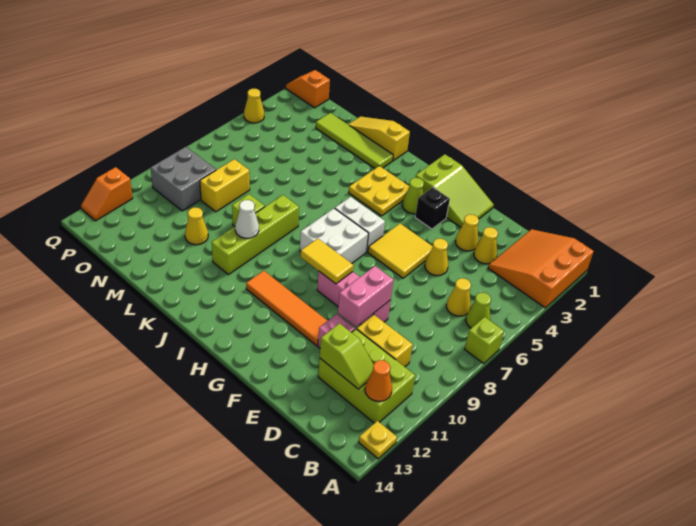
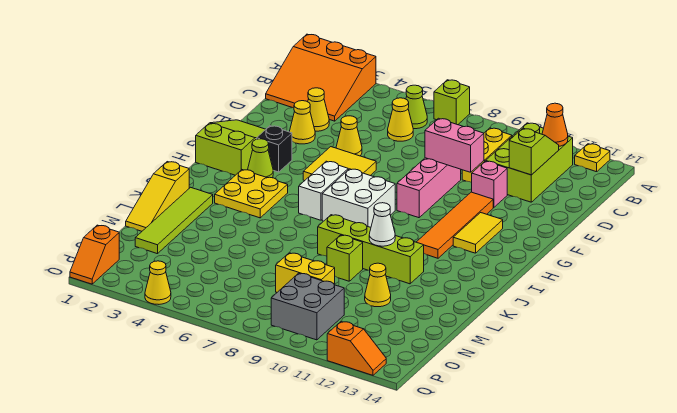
yellow 1x2 tile [301,238,353,284] -> yellow 1x2 tile moved to [453,213,503,253]

